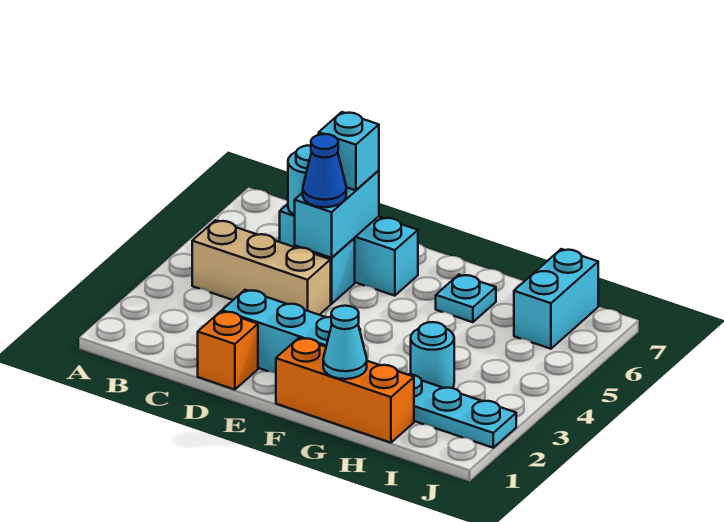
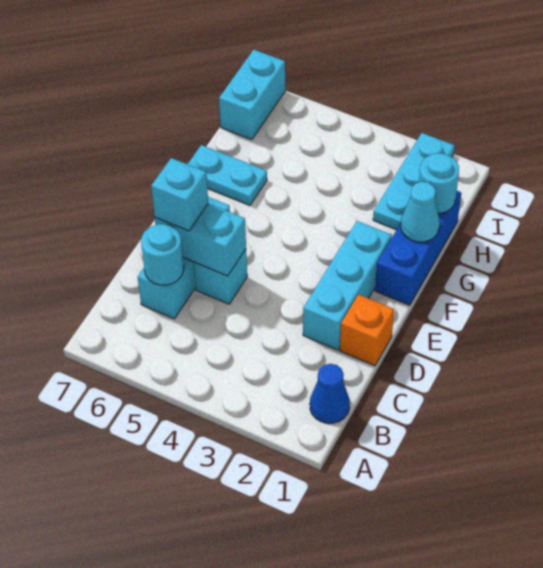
tan 1x3 brick [192,220,331,315] -> none
blue 1x1 cone [303,134,346,207] -> blue 1x1 cone moved to [310,364,350,423]
orange 1x3 brick [276,338,414,443] -> blue 1x3 brick [375,191,461,305]
cyan 1x1 plate [436,275,496,322] -> cyan 1x2 plate [188,145,267,205]
cyan 1x1 round brick [411,322,454,388] -> cyan 1x1 round brick moved to [419,153,459,213]
cyan 1x2 brick [514,249,598,349] -> cyan 1x2 brick turned to [219,50,285,140]

